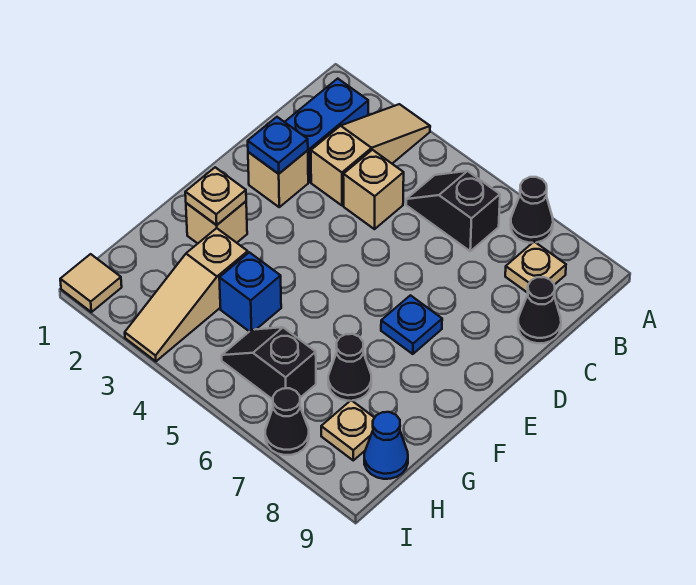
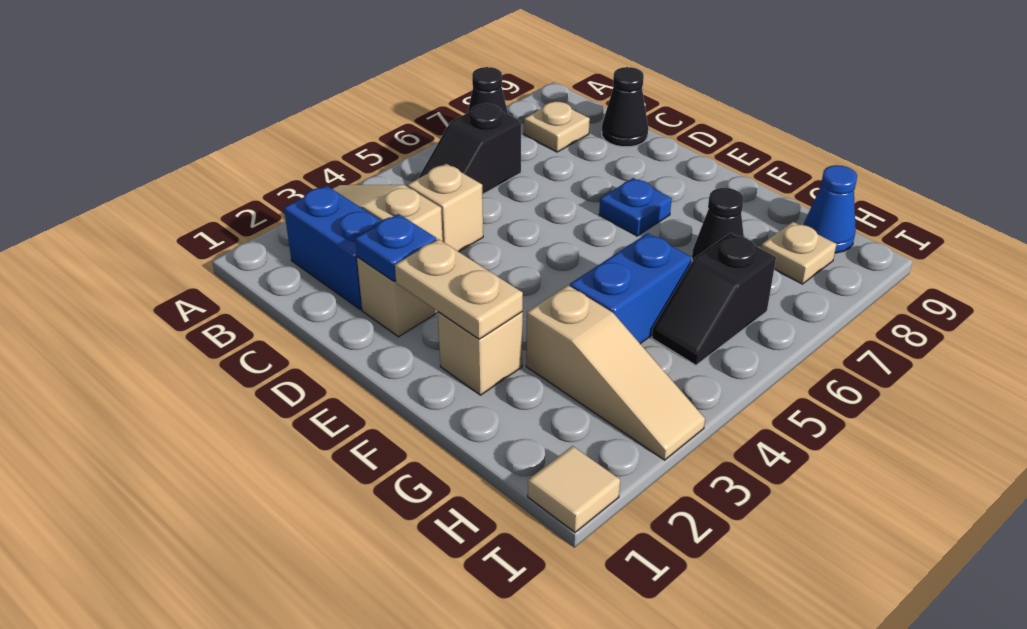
tan 1x1 plate [185,167,246,225] -> tan 1x2 plate [395,239,523,339]
blue 1x1 brick [219,252,281,331] -> blue 1x2 brick [570,233,691,344]
black 1x1 cone [265,388,309,455] -> none

